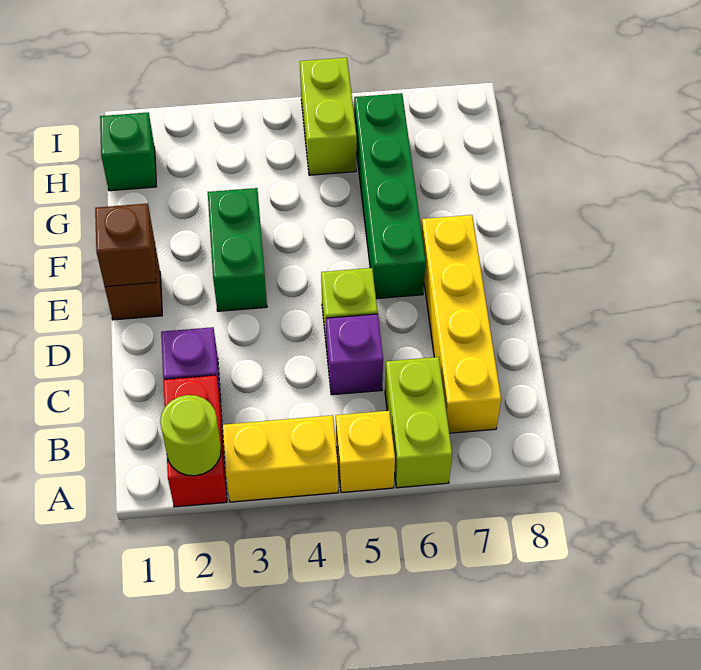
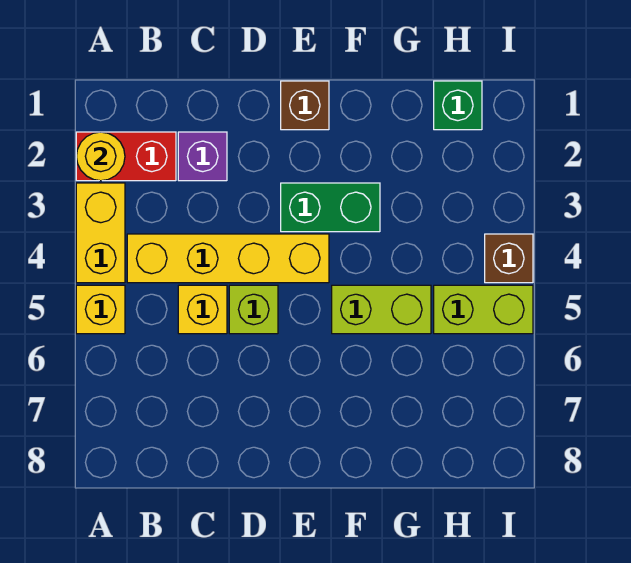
lime 1x1 round brick [160,395,221,476] -> yellow 1x1 round brick [76,132,125,181]
lime 1x2 brick [385,357,452,488] -> lime 1x2 brick moved to [332,285,431,334]
yellow 1x4 brick [421,215,501,433] -> yellow 1x4 brick moved to [127,234,329,283]
purple 1x1 brick [326,314,383,395] -> yellow 1x1 brick [178,285,227,334]
brown 1x1 brick [95,203,156,287] -> brown 1x1 brick moved to [485,234,533,283]
green 1x4 brick [354,93,426,299] -> none

